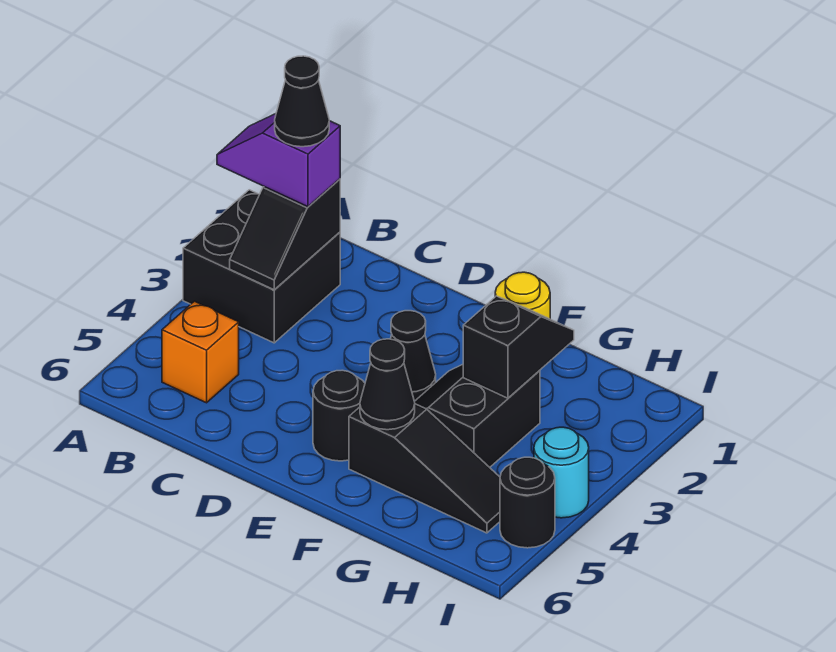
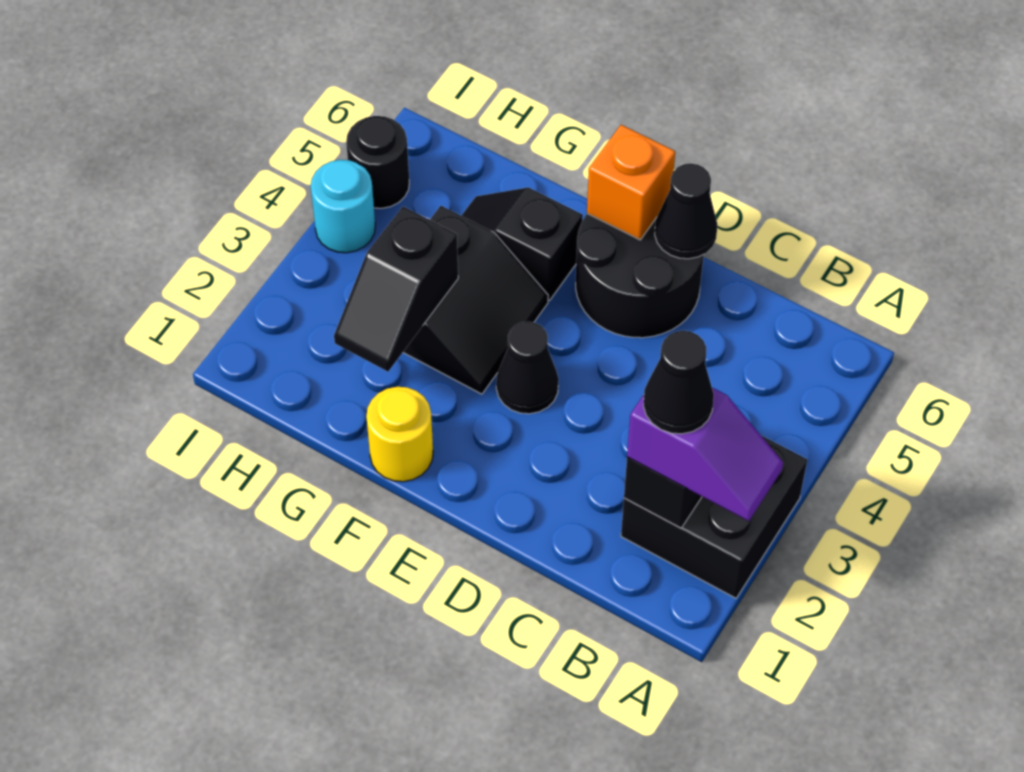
orange 1x1 brick [162,301,239,403] -> orange 1x1 brick moved to [587,125,675,240]
black 1x1 round brick [313,370,365,461] -> black 2x2 round brick [576,214,704,338]
black 1x3 slope [349,404,500,533] -> black 1x2 slope [461,187,583,300]
black 1x1 cone [360,339,415,430] -> black 1x1 cone moved to [655,163,717,259]

